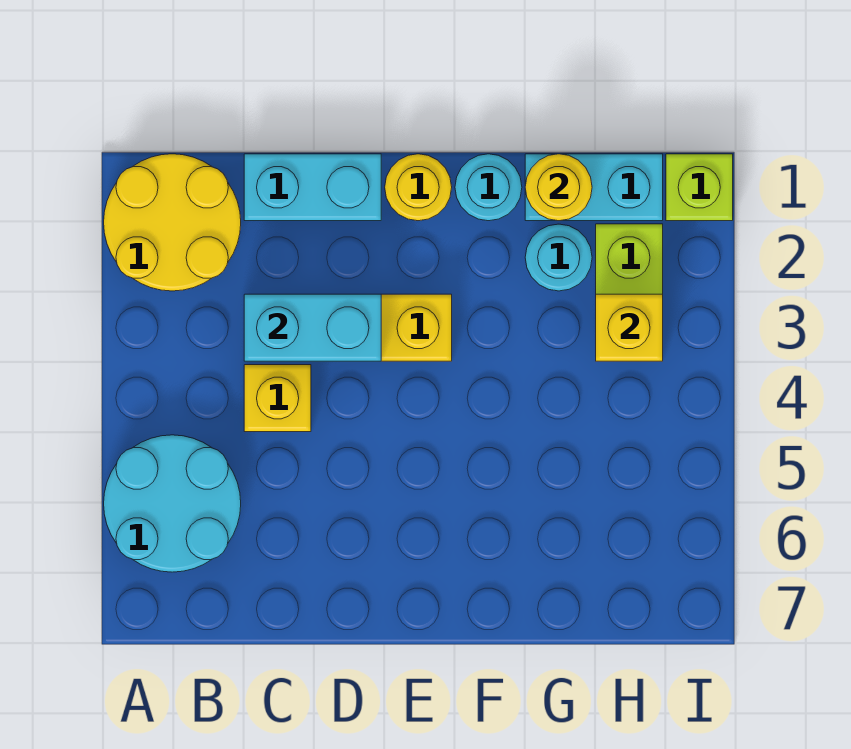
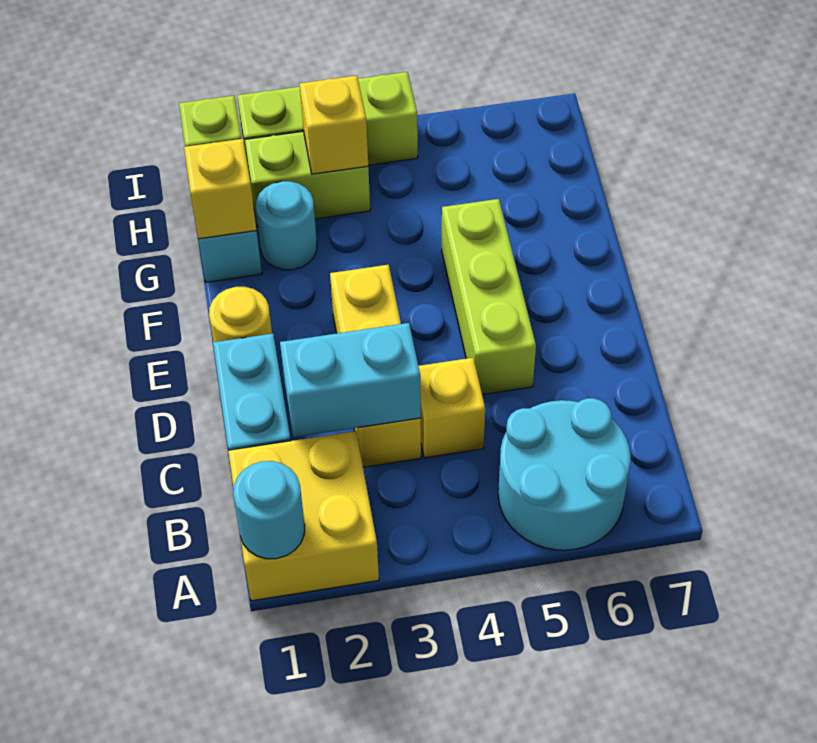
yellow 2x2 round brick [104,154,241,291] -> yellow 2x2 brick [228,431,379,601]
cyan 1x2 brick [244,294,381,361] -> cyan 1x2 brick turned to [280,323,421,437]
none -> lime 1x3 brick [442,199,536,395]
cyan 1x1 round brick [455,154,522,221] -> cyan 1x1 round brick moved to [233,461,305,559]
yellow 1x1 round brick [525,154,592,221] -> yellow 1x1 brick [184,139,256,239]
none -> lime 1x3 brick [237,72,418,165]

